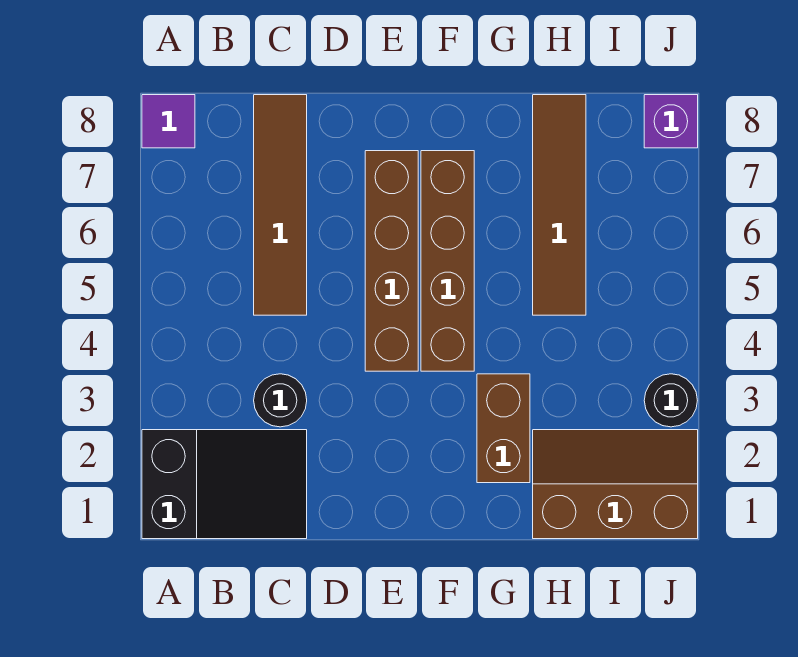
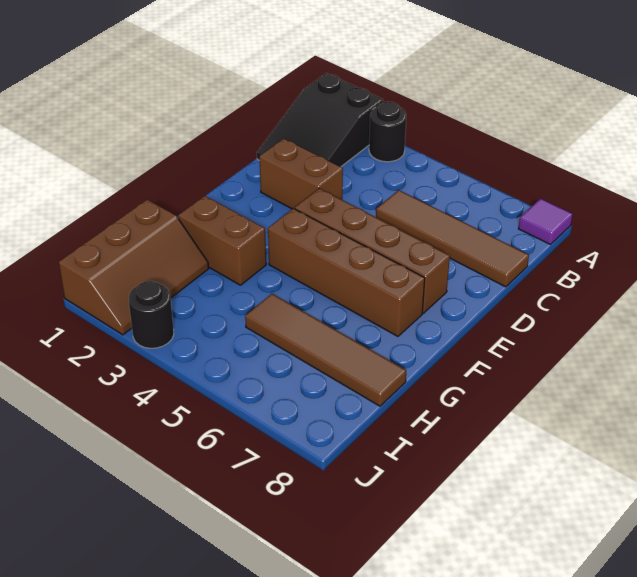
black 1x1 round brick [254,374,307,427] -> black 1x1 round brick moved to [369,102,406,162]
none -> brown 1x2 brick [259,139,343,209]
purple 1x1 brick [644,95,698,148] -> none

